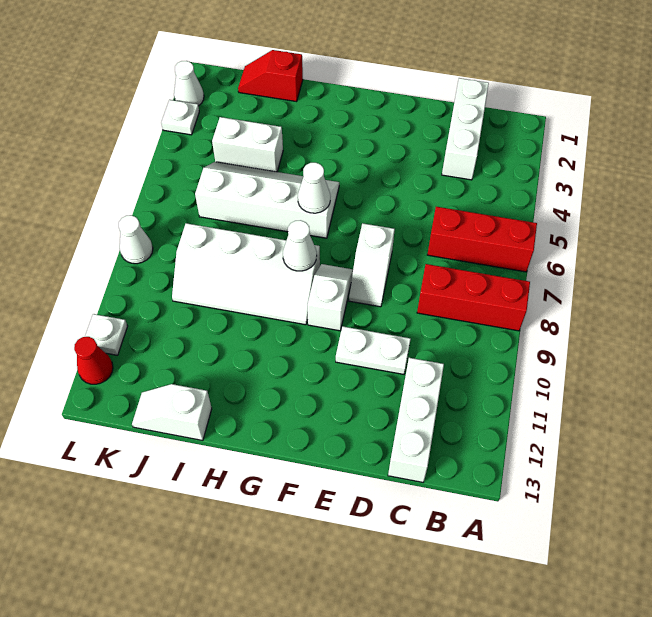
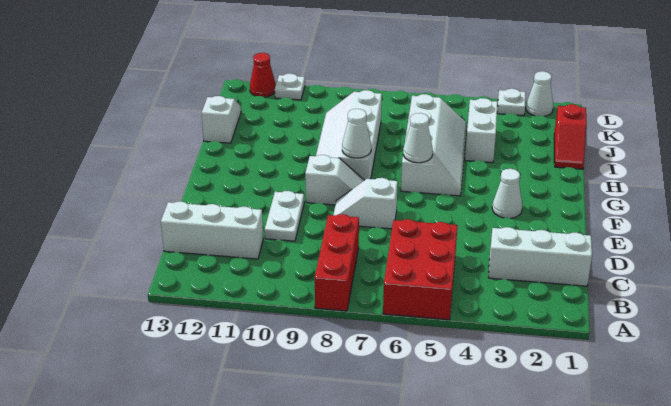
red 1x3 brick [427,207,537,272] -> red 2x3 brick [383,219,458,320]
red 1x2 slope [238,50,303,102] -> red 1x2 slope turned to [554,104,587,169]
white 1x1 cone [119,215,153,264] -> white 1x1 cone moved to [492,169,522,218]

